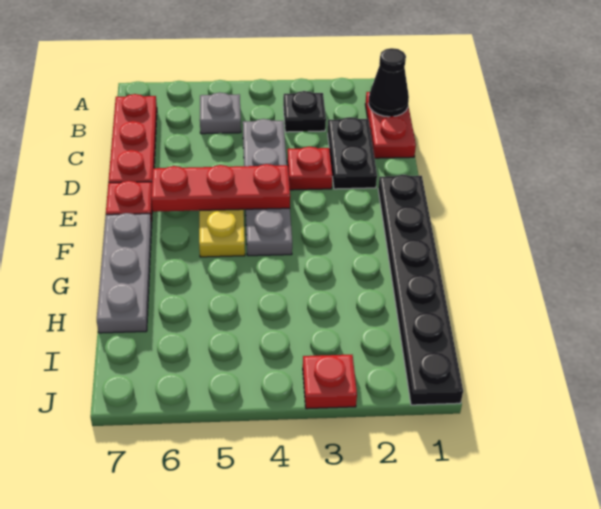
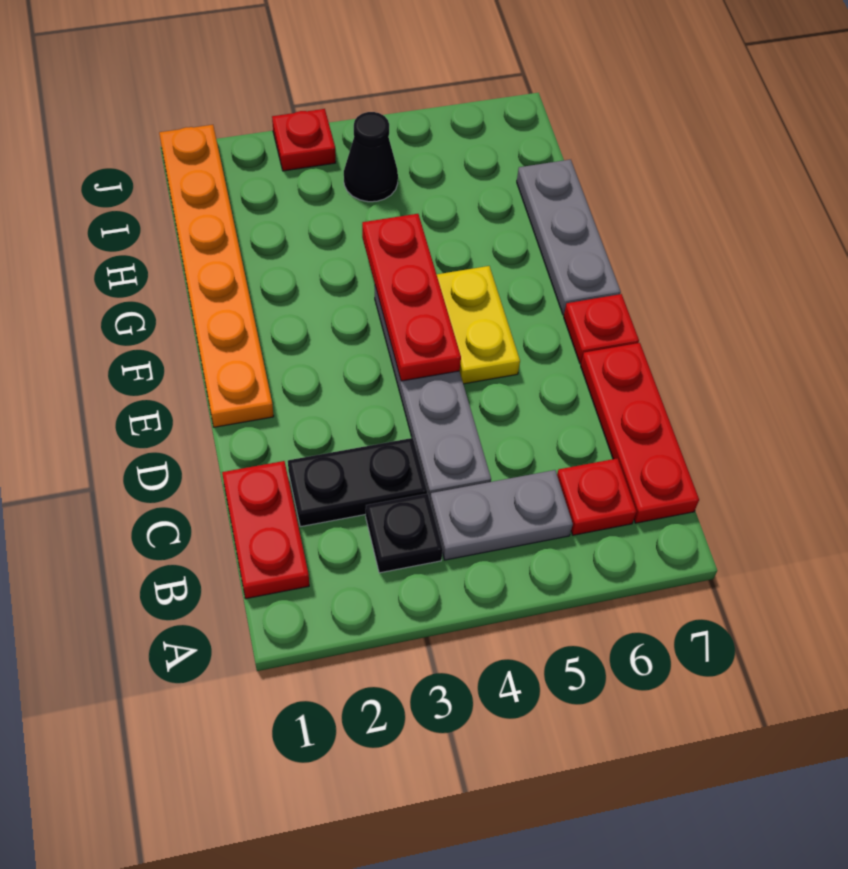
black 1x1 cone [368,48,409,117] -> black 1x1 cone moved to [344,112,398,202]
grey 1x1 plate [200,92,241,134] -> grey 1x2 plate [430,470,573,560]
black 1x2 plate [328,117,377,189] -> black 1x2 plate turned to [288,438,427,527]
red 1x1 plate [287,147,332,190] -> red 1x1 plate moved to [557,458,636,535]
black 1x6 plate [378,175,463,405] -> orange 1x6 plate [159,125,274,427]
red 1x3 plate [151,164,290,212] -> red 1x3 plate turned to [362,214,461,381]

